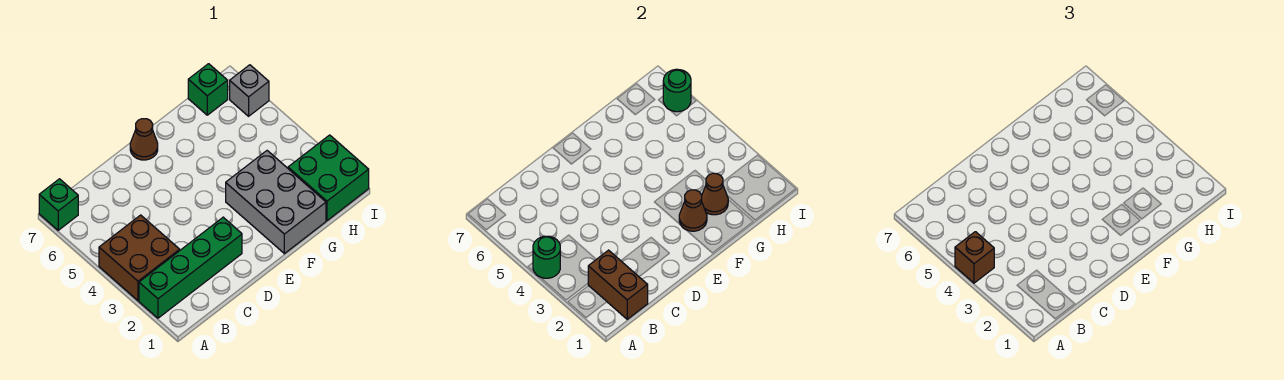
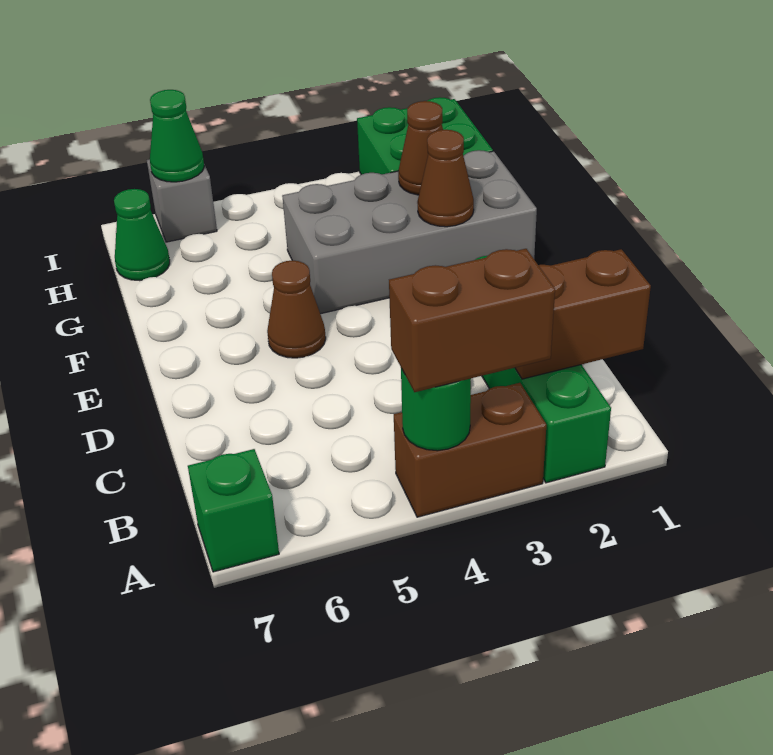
brown 2x2 brick [99,215,180,301] -> brown 1x2 brick [394,383,546,517]
brown 1x1 brick [955,232,994,283] -> brown 1x2 brick [389,249,555,392]
brown 1x1 cone [130,119,158,160] -> brown 1x1 cone moved to [267,261,326,358]
grey 2x3 brick [226,151,326,254] -> grey 2x4 brick [282,150,537,314]
green 1x1 brick [188,64,228,115] -> green 1x1 cone [114,189,170,281]
green 1x1 round brick [663,69,691,112] -> green 1x1 cone [150,90,204,182]

